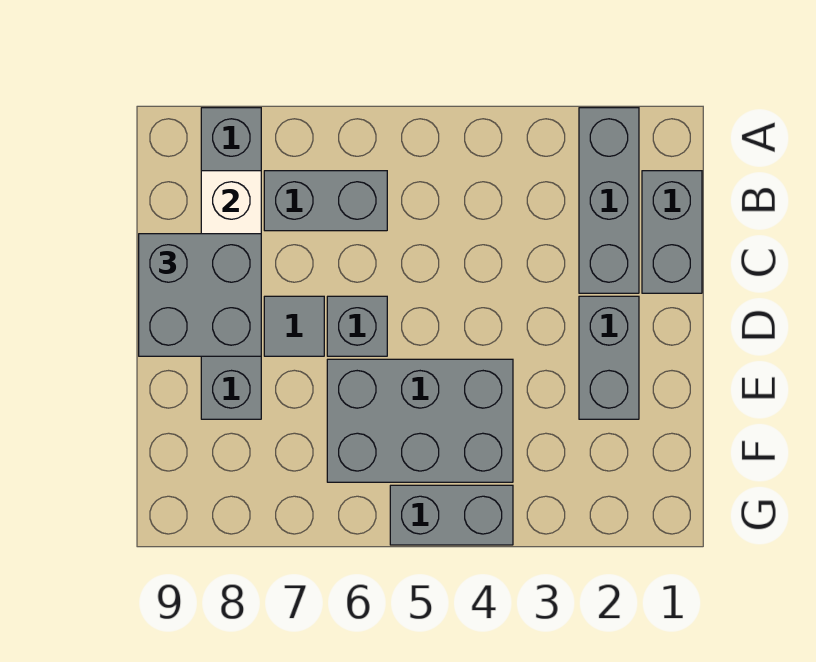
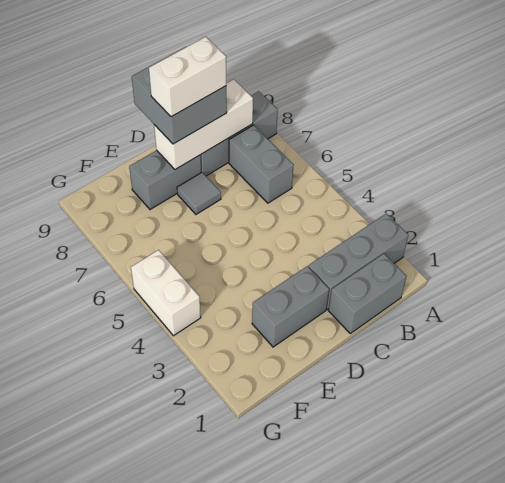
none -> white 1x2 brick [149,37,226,117]
grey 1x1 brick [327,296,387,356] -> none
grey 2x3 brick [327,359,513,482] -> none
grey 1x2 brick [390,485,513,545] -> white 1x2 brick [131,250,201,336]

